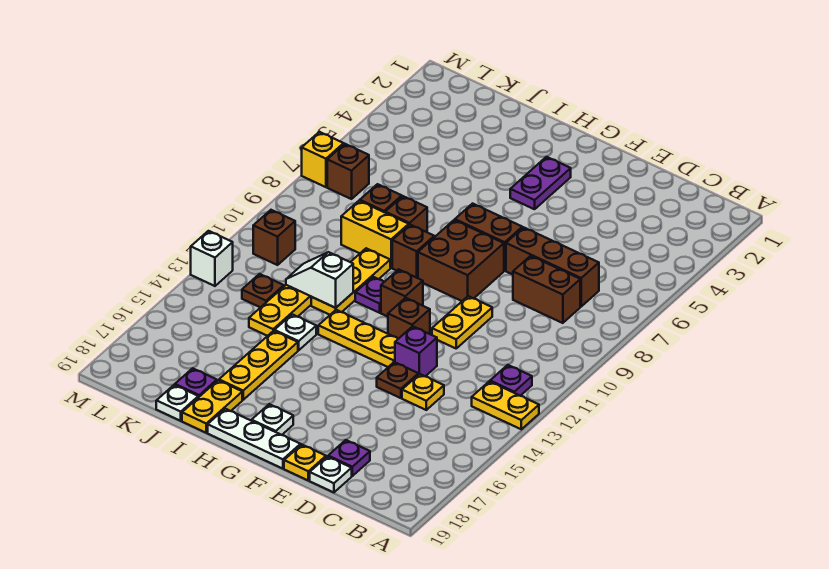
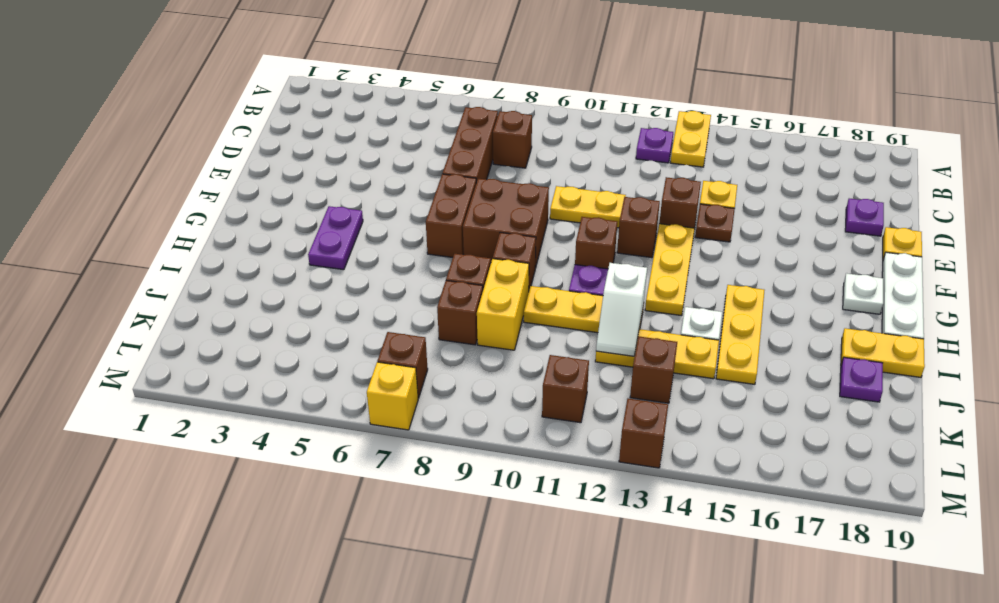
brown 1x2 brick [513,256,580,323] -> brown 1x1 brick [493,111,532,168]
white 1x1 plate [310,456,352,492] -> none
purple 1x1 brick [395,326,437,376] -> brown 1x1 brick [659,177,701,228]
purple 1x2 plate [510,157,571,209] -> purple 1x2 plate turned to [308,206,363,270]
yellow 1x3 plate [219,331,298,400] -> yellow 1x3 plate turned to [716,285,765,384]
white 1x1 plate [156,385,198,421] -> none
brown 1x1 plate [242,274,284,308] -> brown 1x1 brick [630,336,677,403]
white 1x1 brick [191,231,233,286] -> brown 1x1 brick [619,399,668,468]

